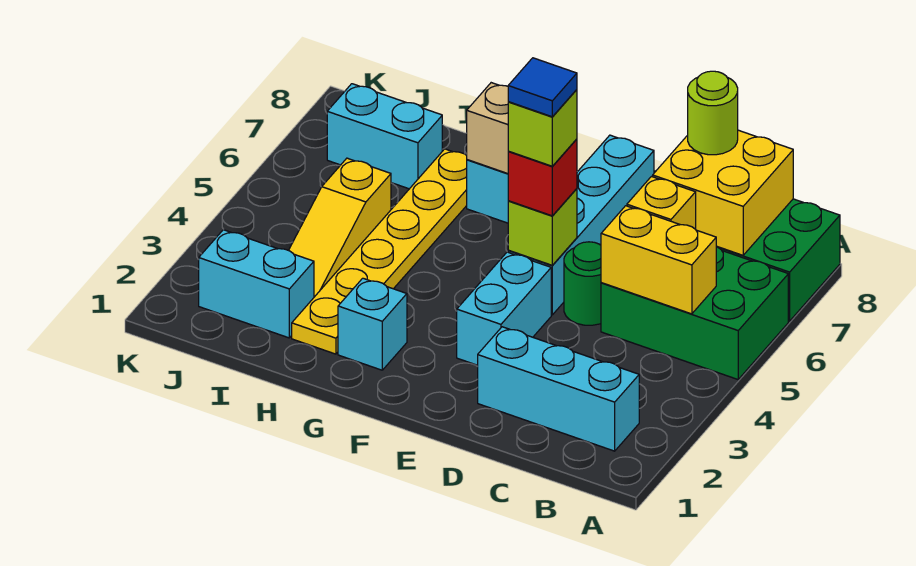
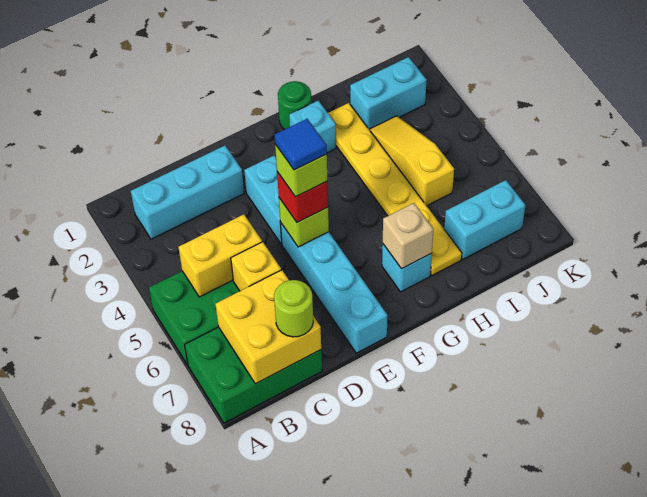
green 1x1 round brick [564,242,601,325] -> green 1x1 round brick moved to [278,81,312,130]

